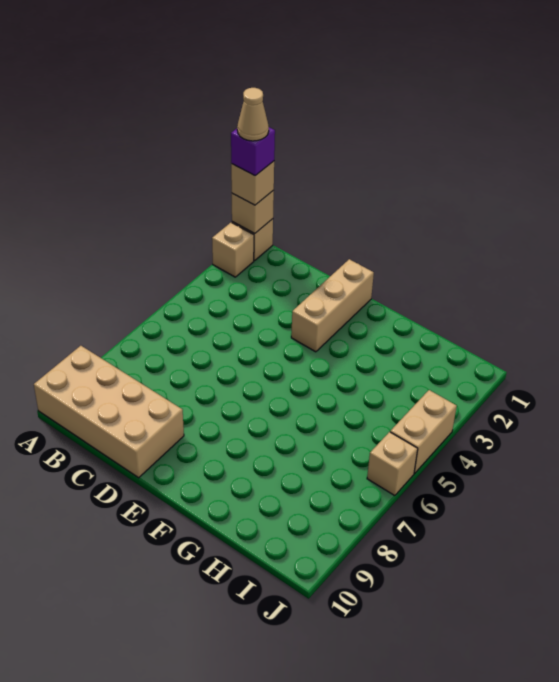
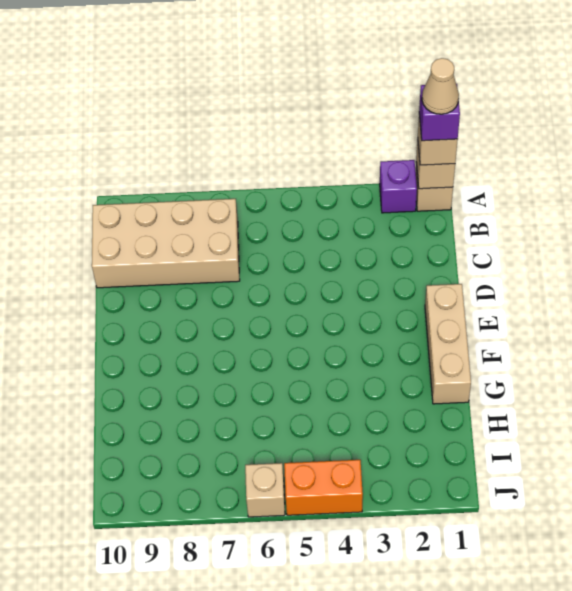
tan 1x1 brick [212,223,254,277] -> purple 1x1 brick [380,160,417,213]
tan 2x4 brick [34,346,184,478] -> tan 2x4 brick turned to [92,199,240,288]
tan 1x3 brick [291,259,374,352] -> tan 1x3 brick turned to [425,284,471,404]
tan 1x2 brick [390,390,457,473] -> orange 1x2 brick [284,460,363,515]

